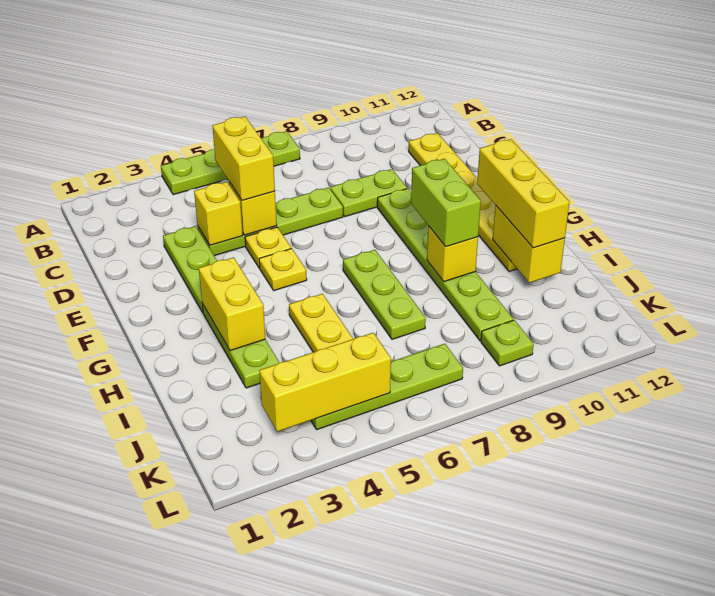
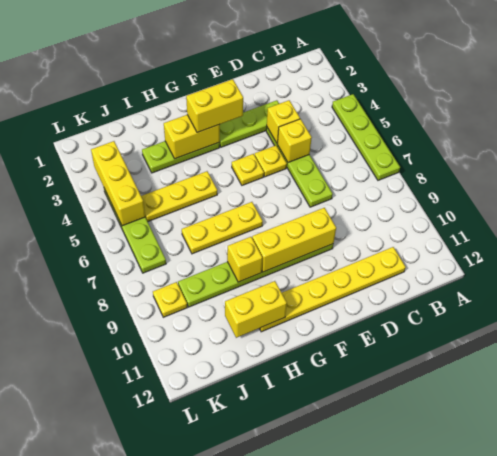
yellow 1x2 brick [212,117,275,201] -> yellow 1x2 brick moved to [186,79,243,133]
lime 1x2 plate [330,169,407,217] -> none
lime 1x3 plate [343,250,426,339] -> yellow 1x3 plate [182,202,263,254]
lime 1x2 brick [411,159,481,247] -> none
yellow 1x3 brick [477,139,570,248] -> yellow 1x3 brick moved to [252,208,336,272]
lime 1x1 plate [481,320,534,366] -> yellow 1x1 plate [153,282,187,317]

